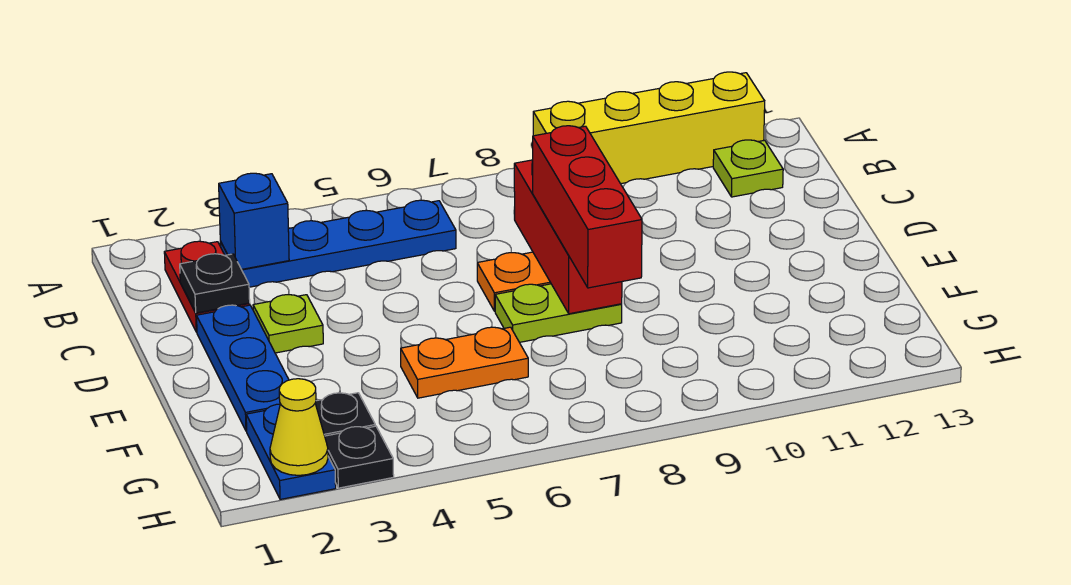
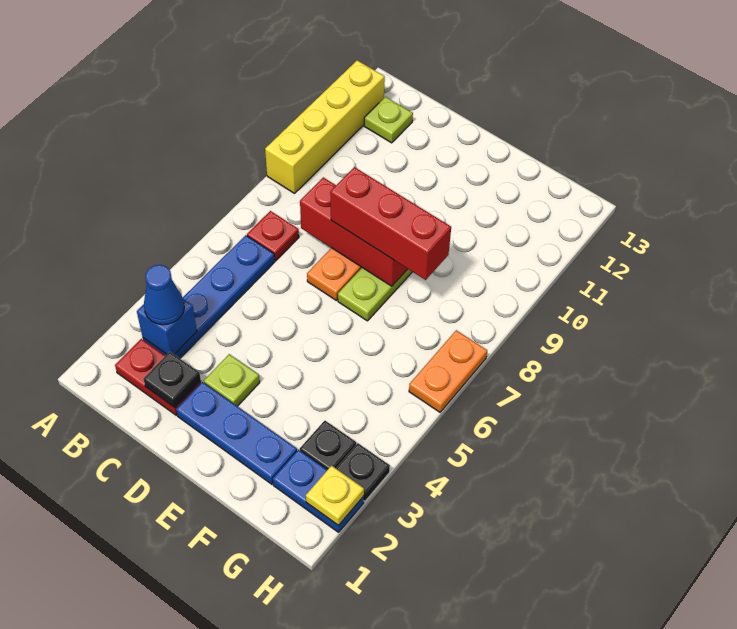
none -> blue 1x1 cone [144,265,184,325]
none -> red 1x1 plate [247,211,299,261]
orange 1x2 plate [401,327,528,398] -> orange 1x2 plate moved to [409,330,487,412]
yellow 1x1 cone [270,379,328,475] -> yellow 1x1 plate [306,466,364,526]

